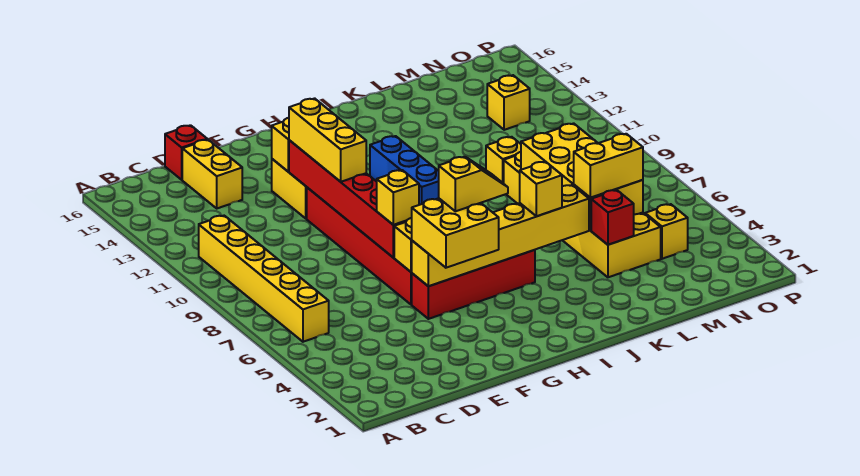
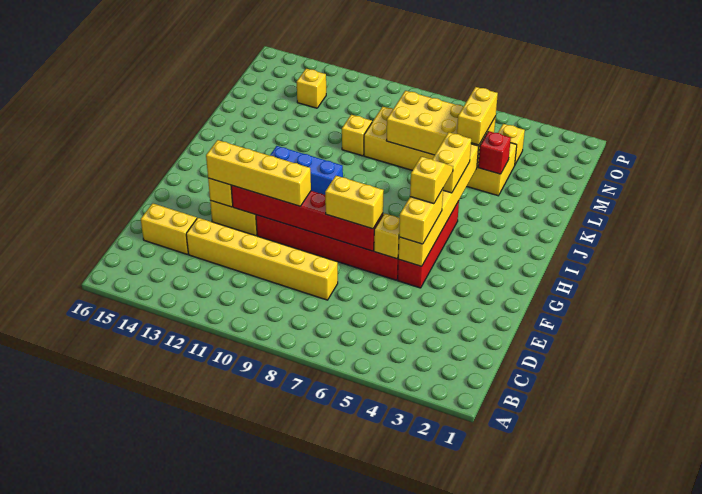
yellow 1x6 brick [199,216,329,342] -> yellow 1x6 brick moved to [186,218,338,300]
red 1x1 brick [165,125,207,180] -> none
yellow 2x2 brick [412,198,499,268] -> yellow 1x2 brick [399,189,443,244]
yellow 1x1 brick [377,170,419,225] -> yellow 1x2 brick [325,176,384,229]
yellow 1x3 brick [289,98,366,182] -> yellow 1x4 brick [206,140,311,206]
yellow 1x1 brick [520,162,562,216] -> yellow 1x2 brick [432,132,471,193]

